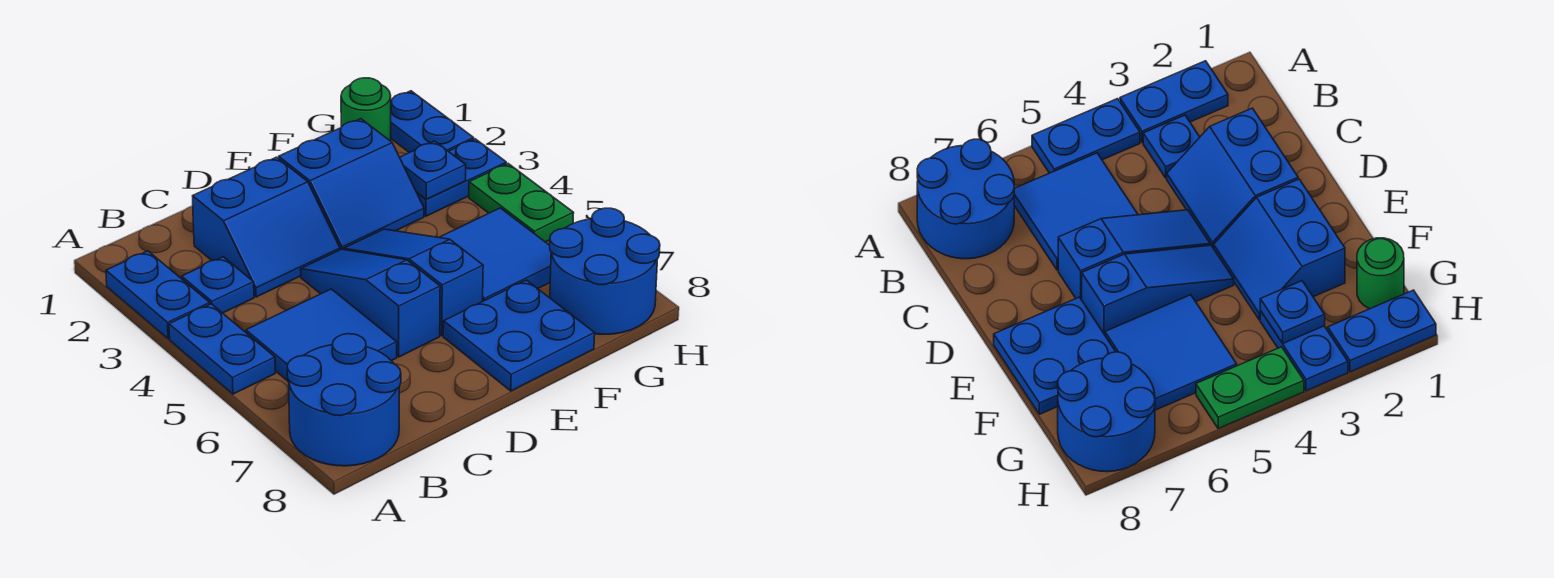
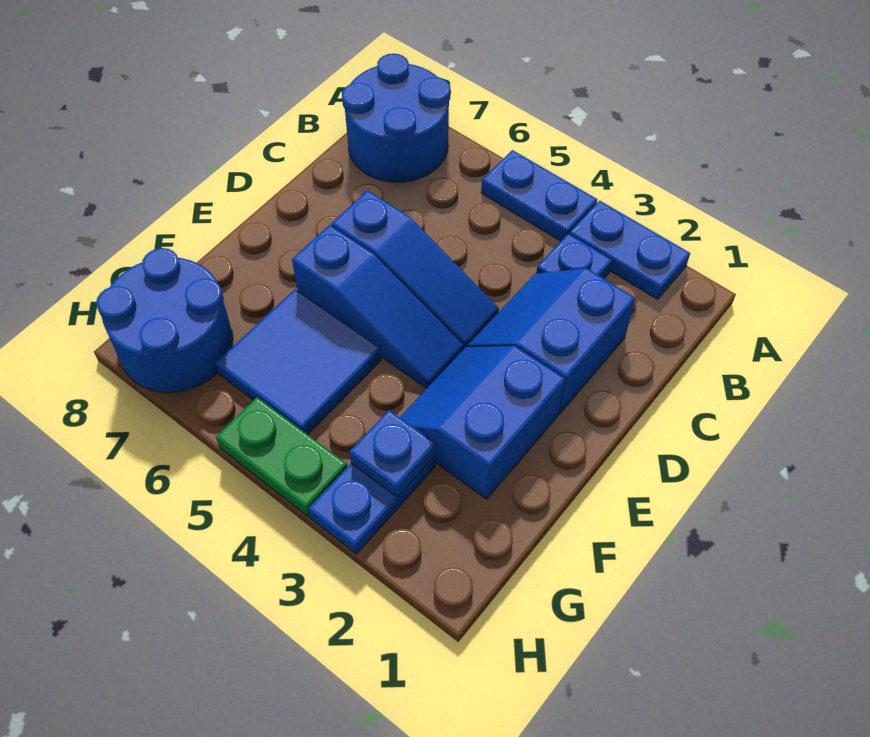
blue 2x2 tile [246,289,397,382] -> none
blue 2x2 plate [443,280,595,391] -> none
green 1x1 round brick [341,78,391,141] -> none
blue 1x2 plate [391,91,474,153] -> none

